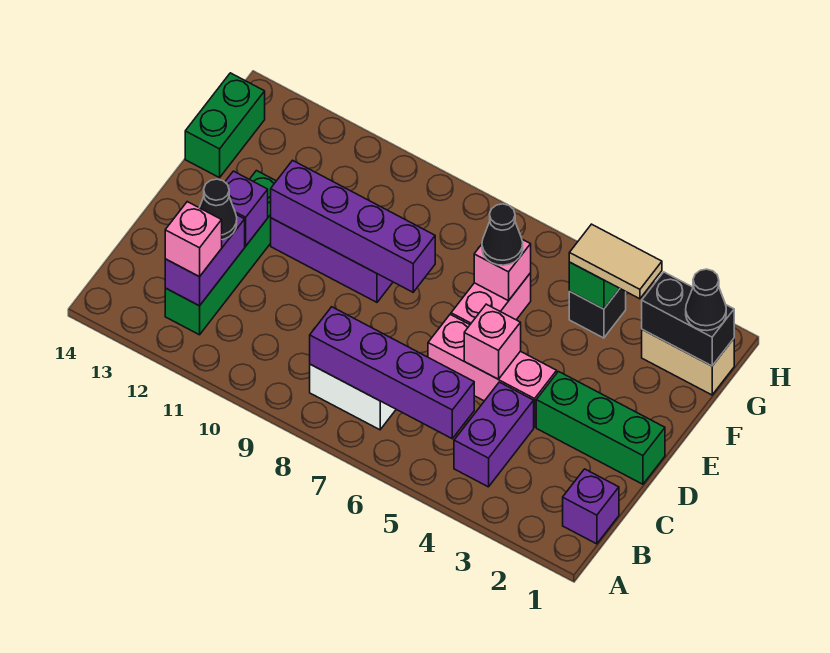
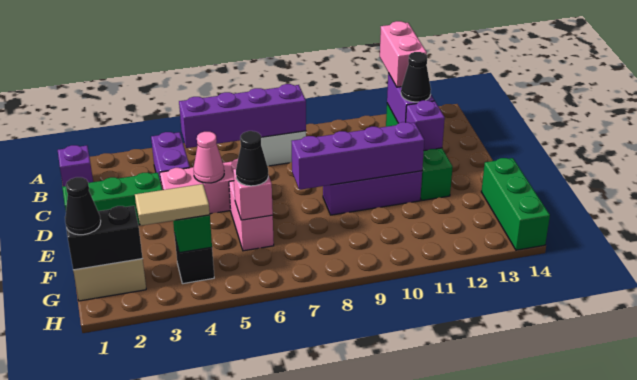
pink 1x1 brick [165,202,222,277] -> pink 1x2 brick [380,21,427,87]
pink 1x1 brick [464,304,521,379] -> pink 1x1 cone [194,132,224,183]
green 1x2 brick [185,73,265,178] -> green 1x3 brick [481,158,550,250]

